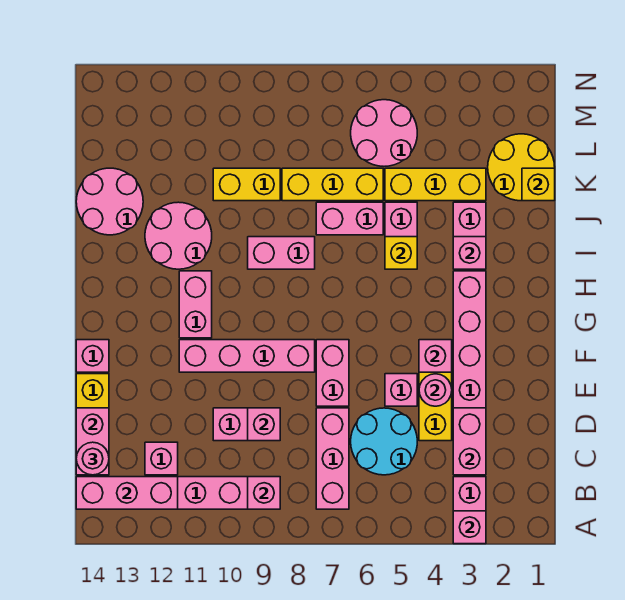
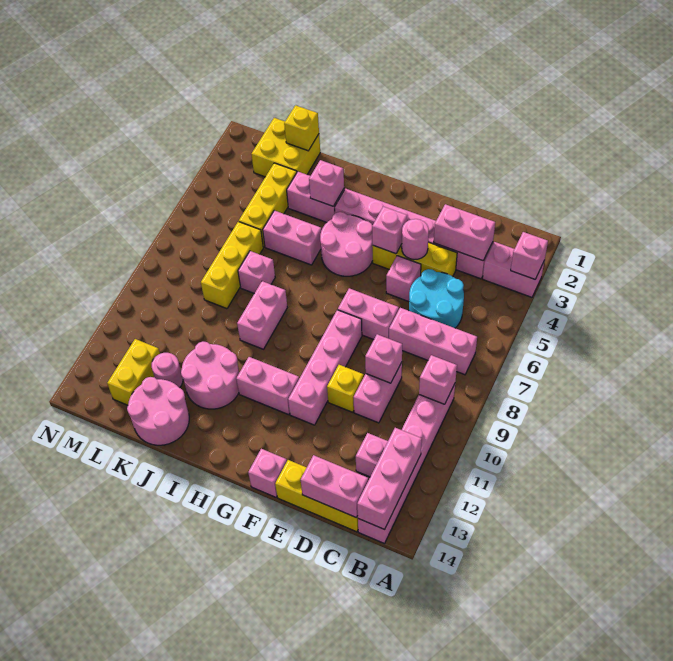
pink 1x1 round brick [76,442,109,475] -> pink 1x1 round brick moved to [152,353,183,388]
yellow 1x1 brick [385,237,417,269] -> yellow 1x1 brick moved to [327,365,364,412]
pink 1x2 brick [316,202,383,235] -> pink 1x1 brick [238,251,275,294]
yellow 2x2 round brick [488,134,555,201] -> yellow 2x2 brick [251,118,320,177]
yellow 1x2 brick [213,168,280,201] -> yellow 1x2 brick moved to [107,339,160,405]
pink 2x2 round brick [351,100,417,166] -> pink 2x2 round brick moved to [320,212,373,276]

